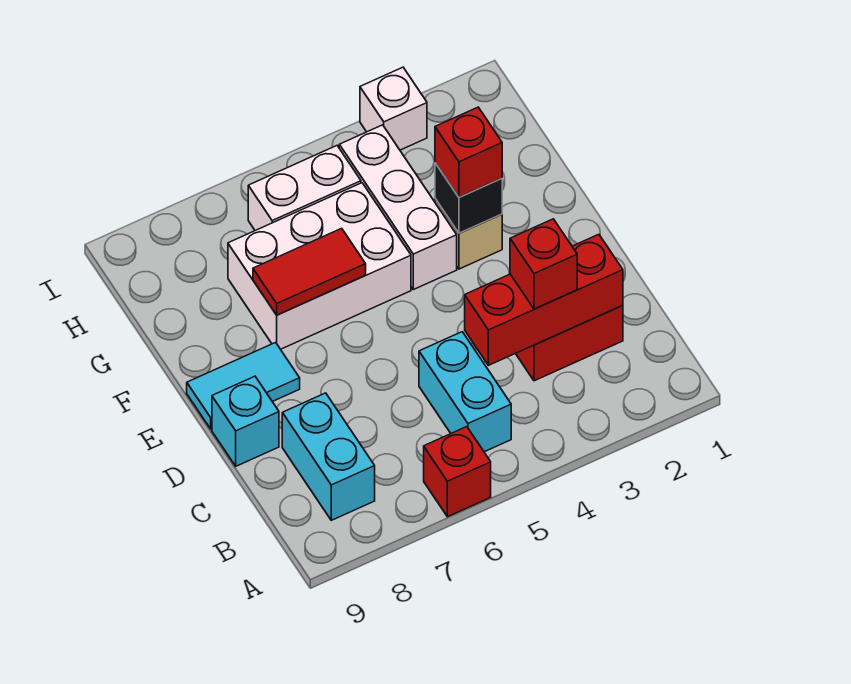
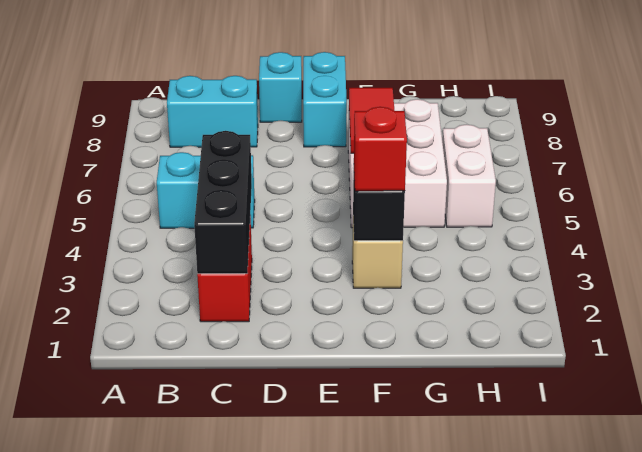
red 1x1 brick [424,427,491,517] -> none
red 1x3 brick [465,234,623,365] -> black 1x3 brick [194,131,252,274]
red 1x1 brick [510,219,577,309] -> none
cyan 1x2 tile [187,343,300,429] -> cyan 1x2 brick [303,52,347,147]
white 1x3 brick [339,125,457,290] -> none
white 1x1 brick [360,67,427,150] -> none

